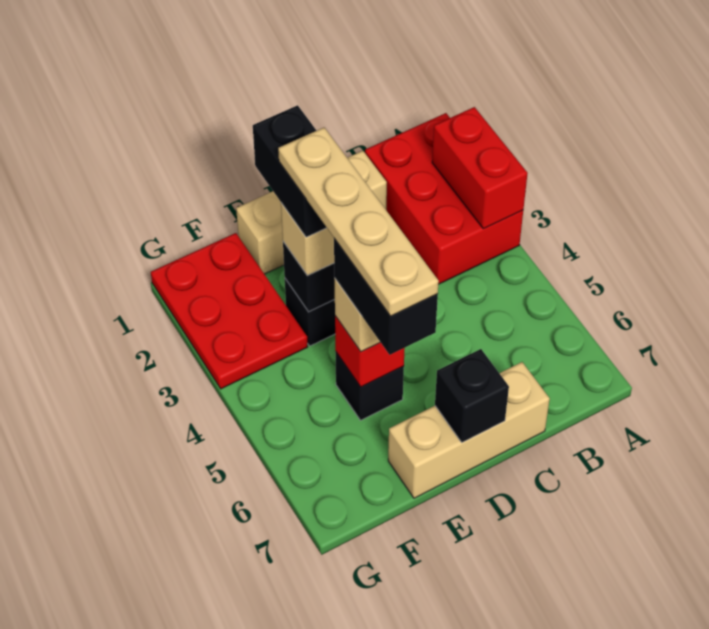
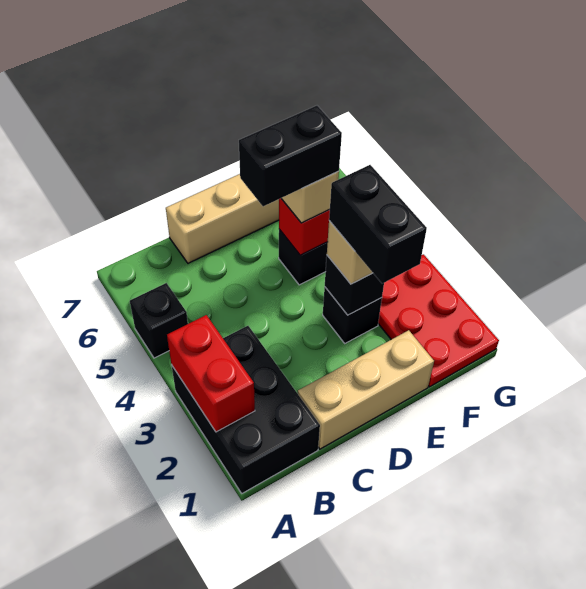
red 2x3 brick [365,113,523,284] -> black 2x3 brick [172,326,320,493]
black 1x1 brick [435,349,509,443] -> black 1x1 brick moved to [130,283,188,358]
tan 1x4 plate [278,128,439,316] -> none
black 1x2 brick [334,239,438,355] -> black 1x2 brick turned to [239,106,342,206]

